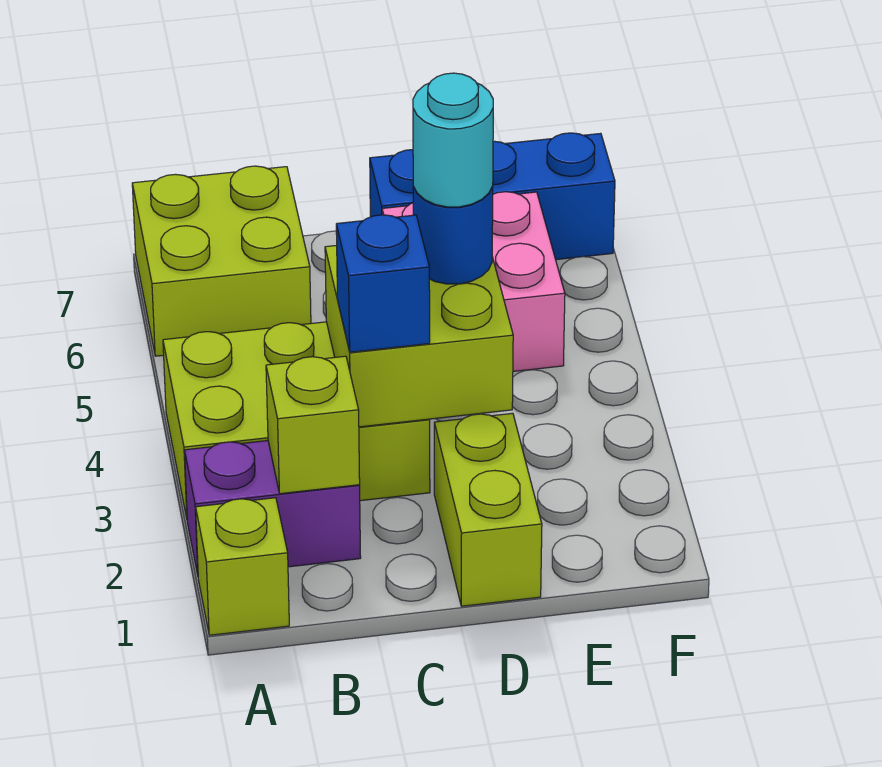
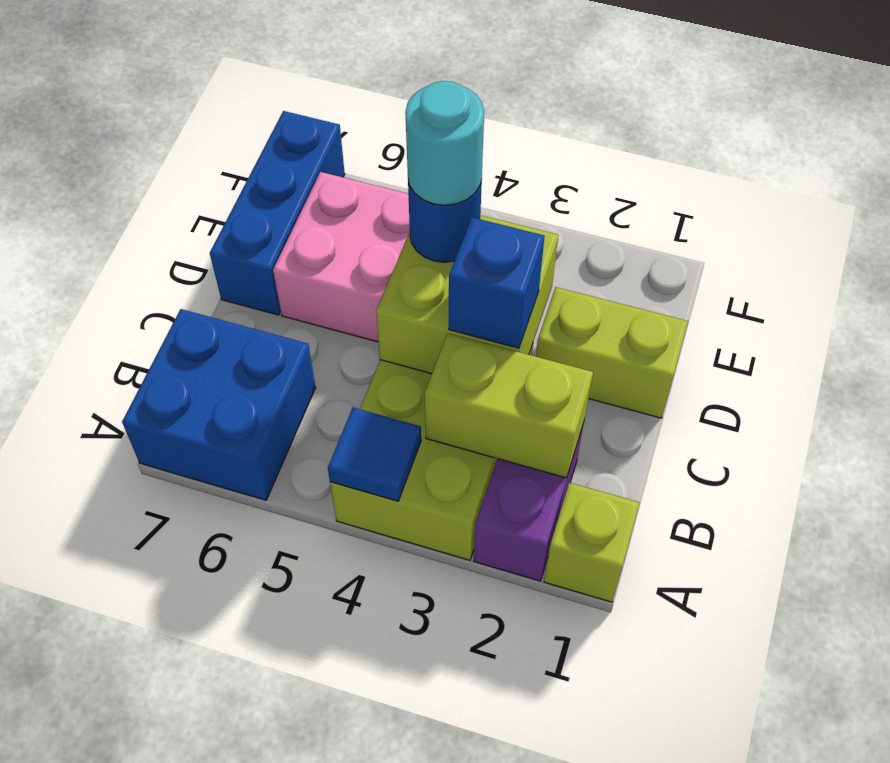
none -> blue 1x1 tile [328,408,421,501]
lime 2x2 brick [132,166,311,356] -> blue 2x2 brick [122,309,316,500]
lime 1x1 brick [266,356,360,494] -> lime 1x2 brick [425,333,593,478]

